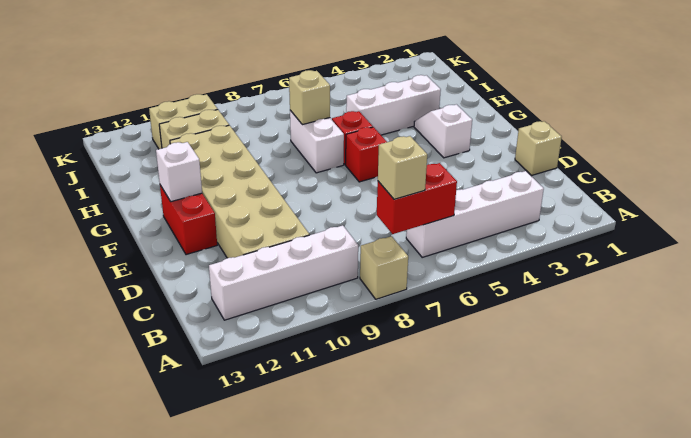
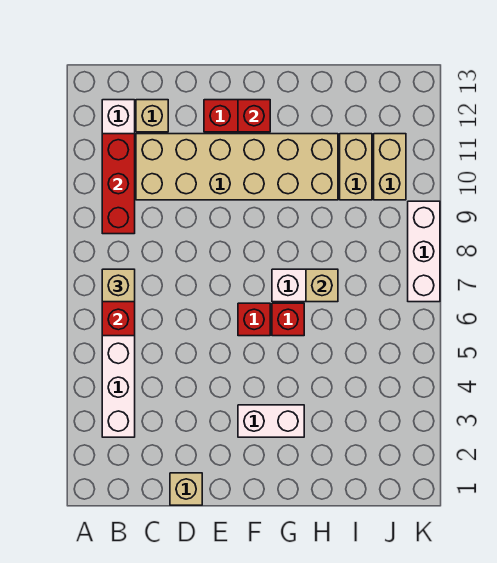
tan 1x1 brick [360,236,408,299] -> tan 1x1 brick moved to [136,100,168,132]
none -> red 1x3 brick [102,134,135,234]
white 1x2 slope [414,104,472,158] -> white 1x2 brick [238,405,304,437]
white 1x1 brick [156,142,202,202] -> red 1x1 brick [238,100,270,132]
white 1x3 brick [346,75,441,135] -> white 1x3 brick moved to [408,201,440,302]

